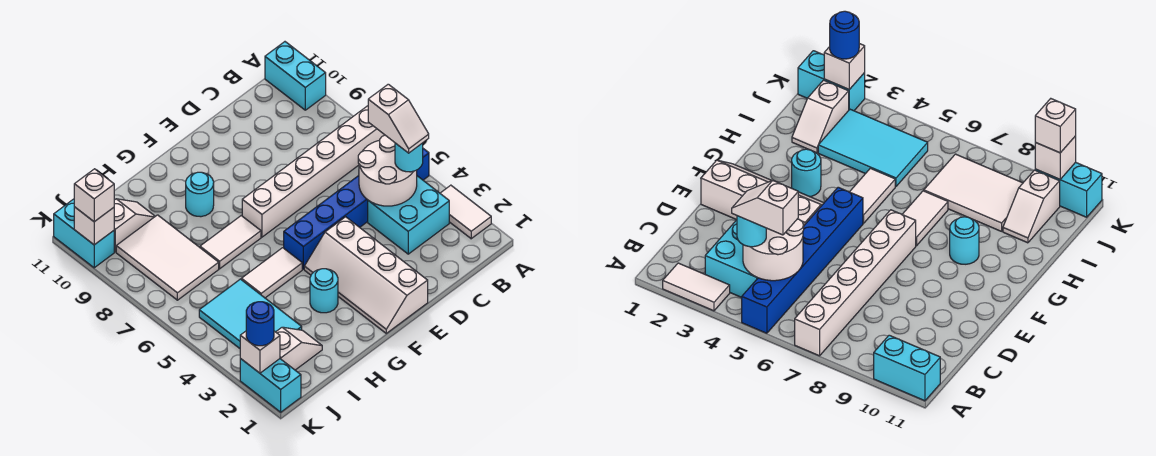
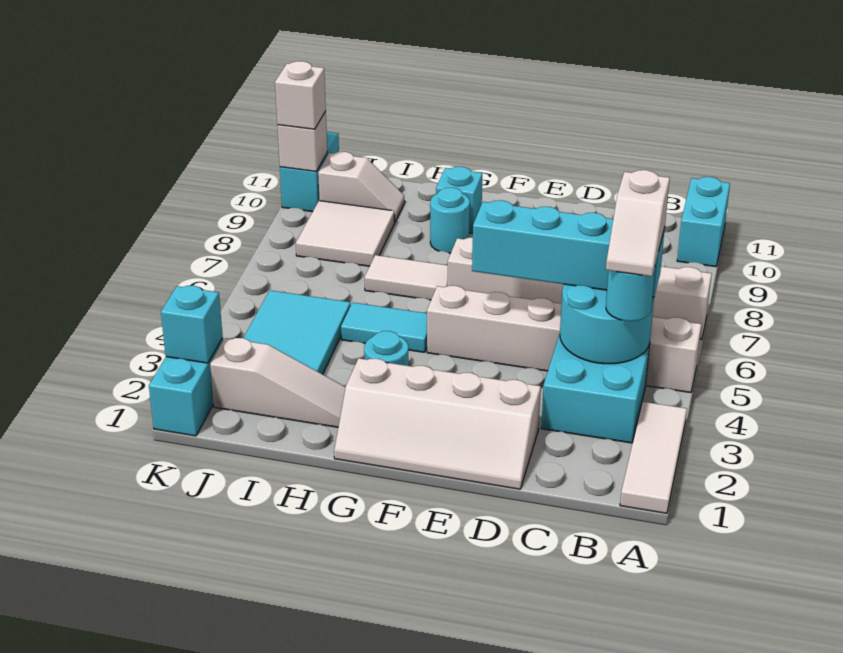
white 1x2 tile [440,185,491,239] -> white 1x3 tile [620,402,687,513]
blue 1x6 brick [284,149,429,269] -> white 1x6 brick [427,286,701,393]
white 2x2 round brick [358,135,417,206] -> cyan 2x2 round brick [560,284,654,364]
none -> cyan 1x4 brick [472,200,665,297]
white 2x4 slope [304,217,428,333] -> white 2x4 slope turned to [334,358,541,489]
white 1x2 tile [241,248,302,298] -> cyan 1x2 tile [341,303,427,352]
none -> cyan 1x1 brick [436,167,482,233]
white 1x2 slope [276,327,322,370] -> white 1x3 slope [210,338,346,427]
white 2x3 tile [116,215,219,300] -> white 2x2 tile [296,201,395,266]
white 1x1 brick [240,331,280,373] -> cyan 1x1 brick [161,286,223,363]
blue 1x1 round brick [246,302,274,346] -> none

